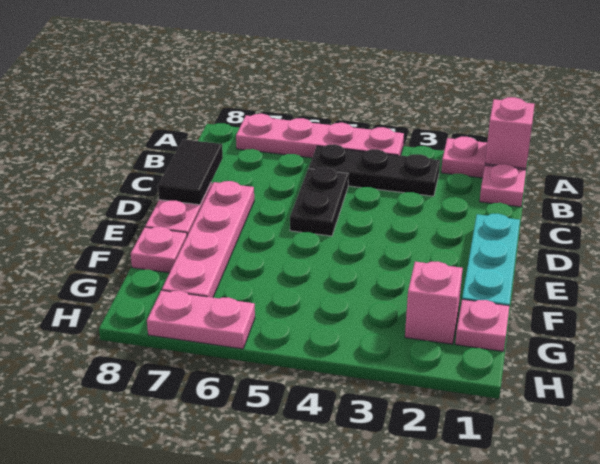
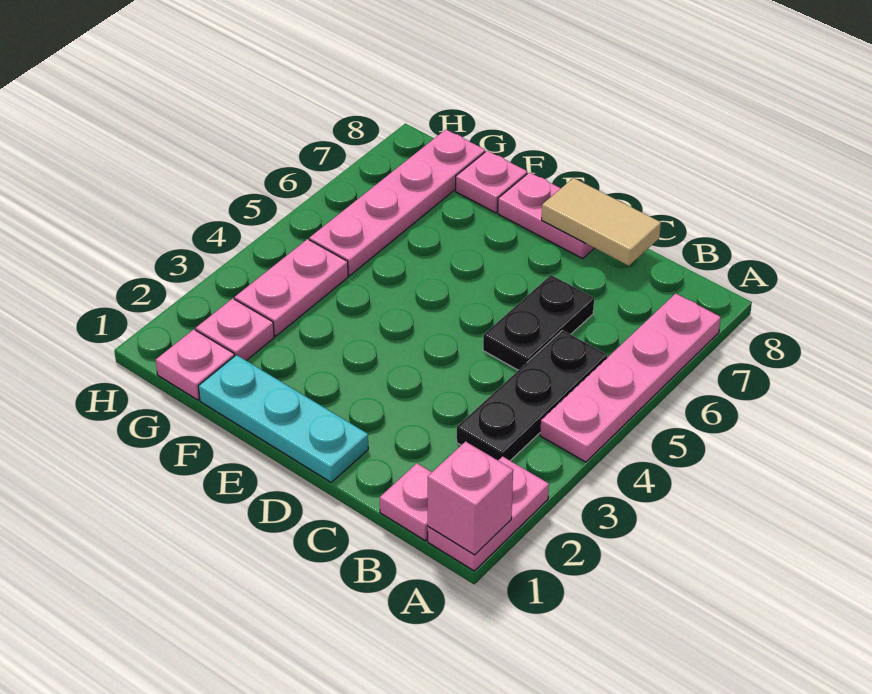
black 1x2 plate [290,167,348,236] -> black 1x2 plate turned to [483,275,594,370]
black 1x2 tile [158,139,223,205] -> tan 1x2 tile [542,178,661,266]
pink 1x4 plate [162,181,254,297] -> pink 1x4 plate turned to [309,130,485,276]
pink 1x1 brick [405,262,463,344] -> pink 1x1 plate [196,298,274,361]
pink 1x2 plate [147,290,255,349] -> pink 1x2 plate moved to [235,239,348,336]

